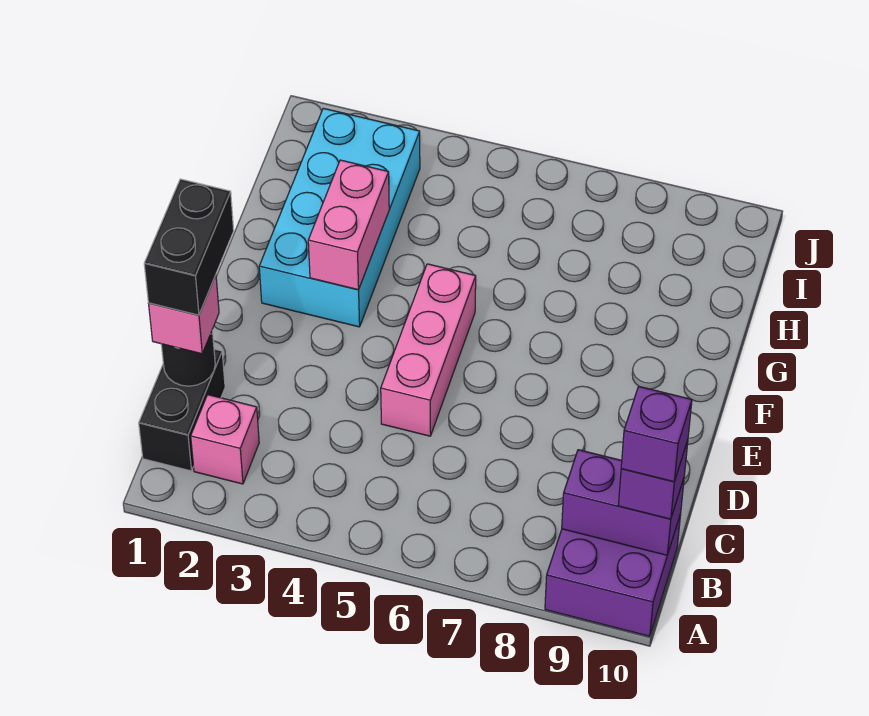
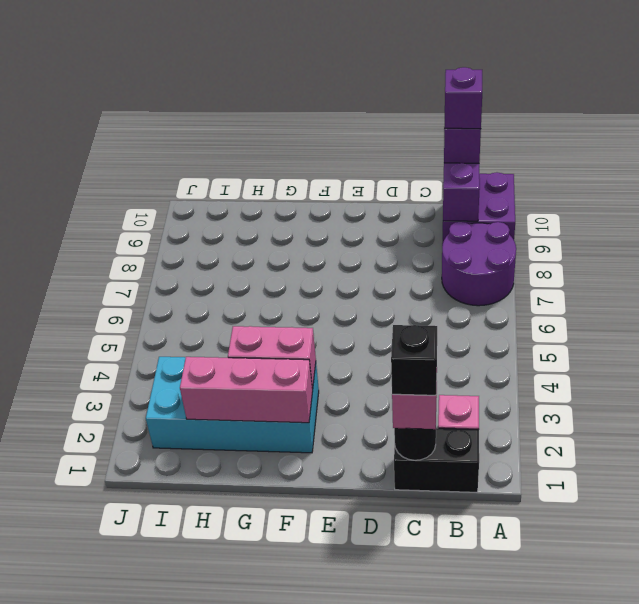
none -> purple 2x2 round brick [442,221,516,306]
black 1x2 brick [144,179,234,315] -> black 1x1 brick [391,325,437,395]
pink 1x3 brick [381,264,476,436] -> pink 1x3 brick moved to [180,357,313,423]

